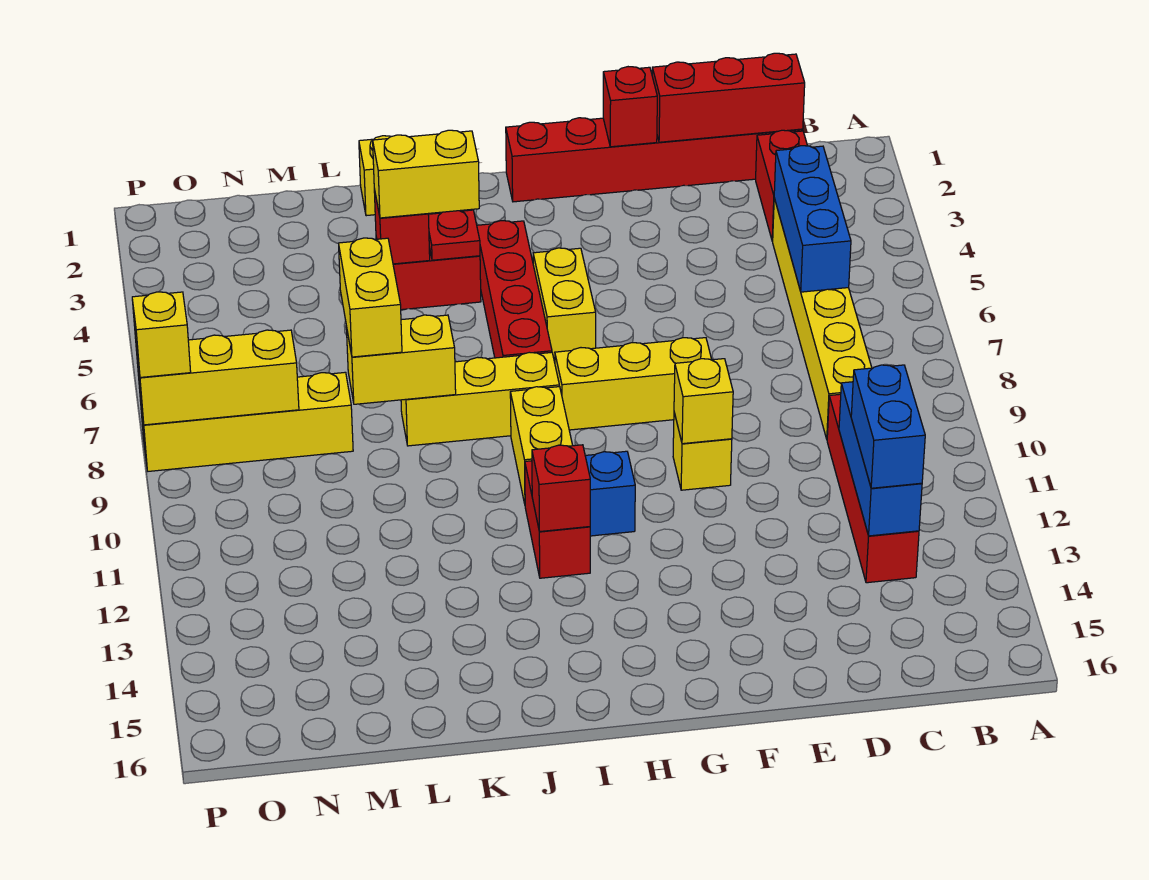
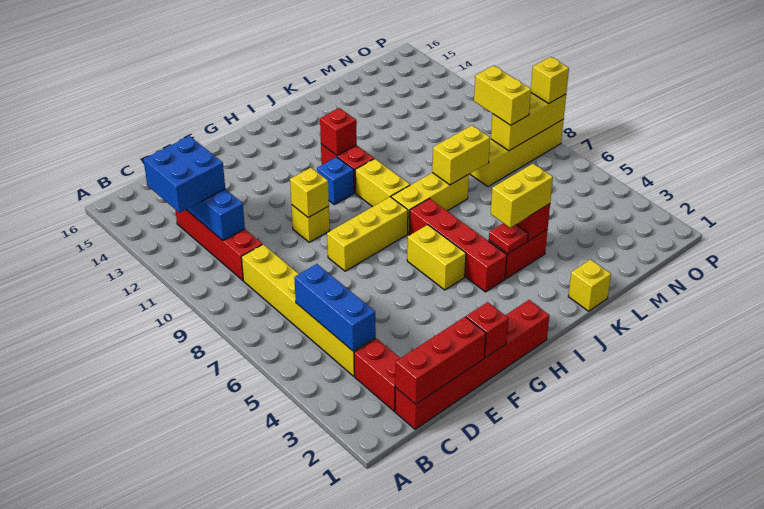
blue 1x2 brick [851,365,925,488] -> blue 2x2 brick [144,136,225,213]
yellow 1x2 brick [338,238,402,357] -> yellow 1x2 brick moved to [474,66,531,125]

